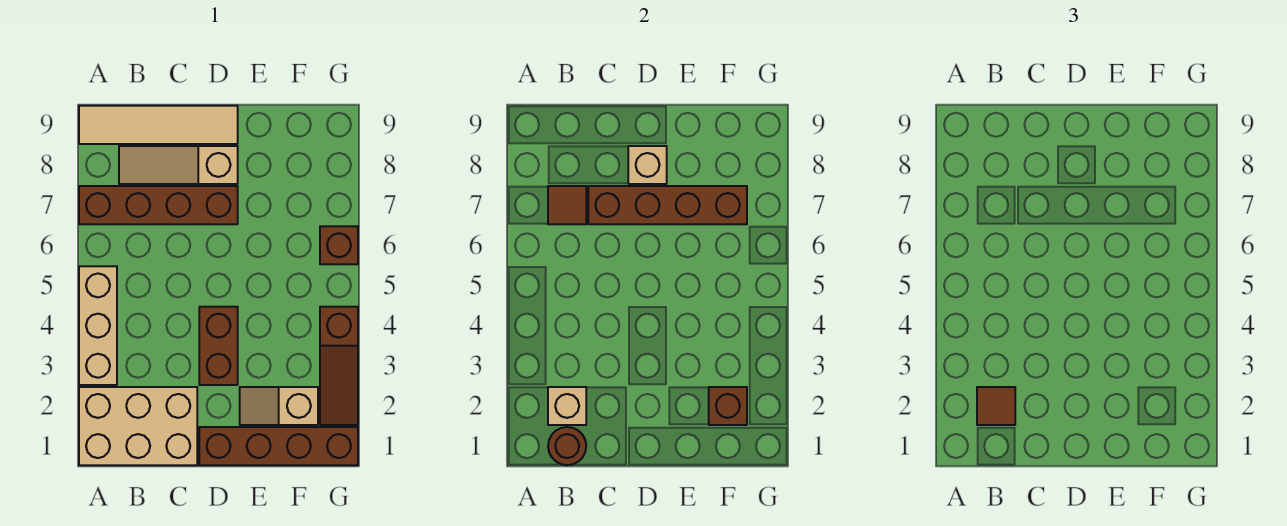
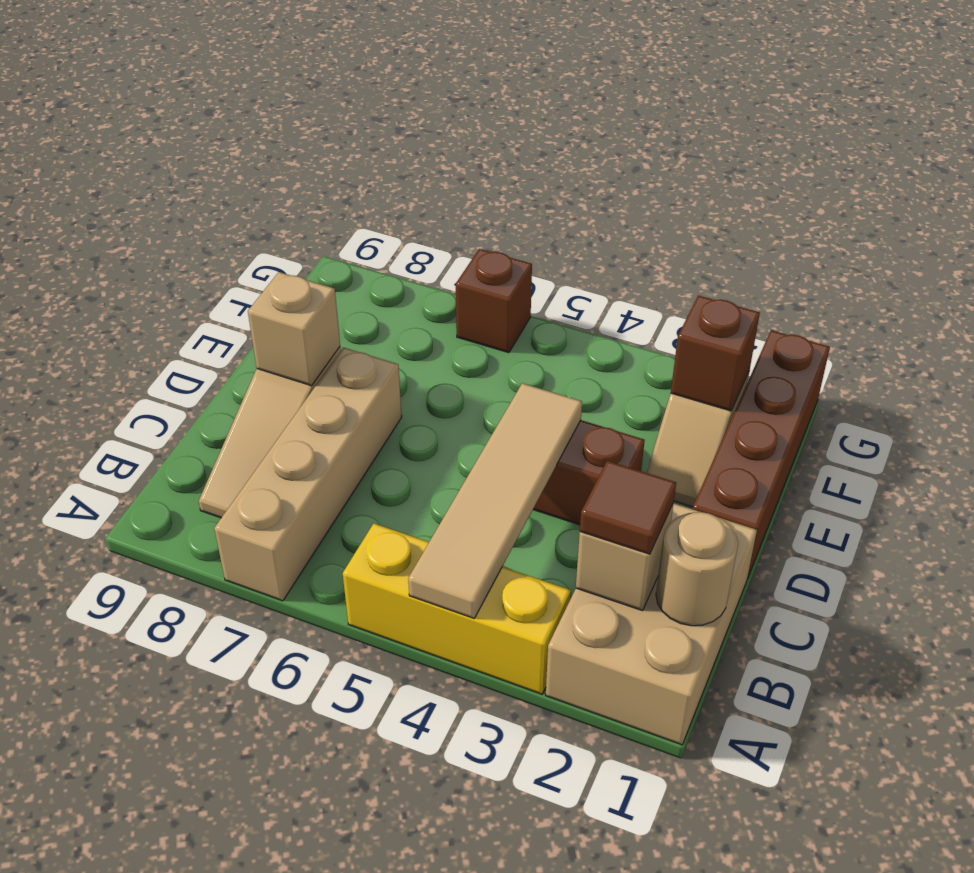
tan 1x3 brick [79,266,117,385] -> yellow 1x3 brick [343,524,571,694]
brown 1x4 brick [79,186,238,224] -> tan 1x4 brick [214,347,402,601]
tan 1x4 tile [79,106,238,144] -> tan 1x4 tile moved to [408,383,582,618]
brown 1x1 round brick [548,427,586,465] -> tan 1x1 round brick [656,512,738,626]
brown 1x1 tile [548,186,586,224] -> none
brown 1x4 brick [588,186,747,224] -> none
brown 1x3 slope [320,307,358,425] -> none

